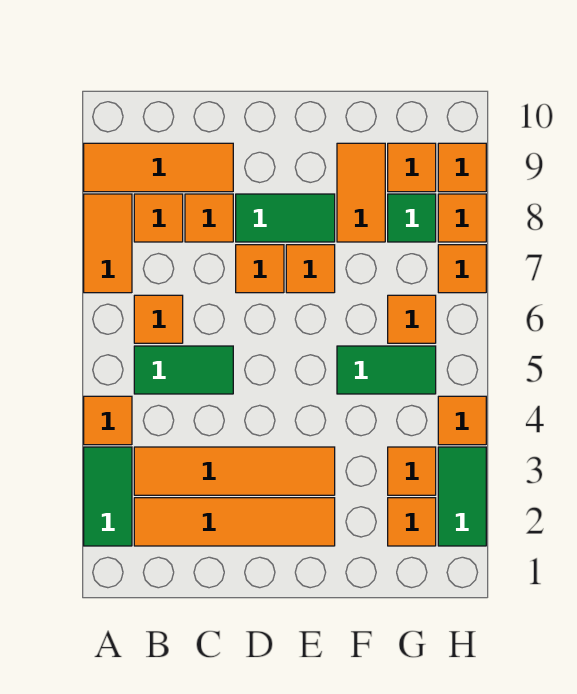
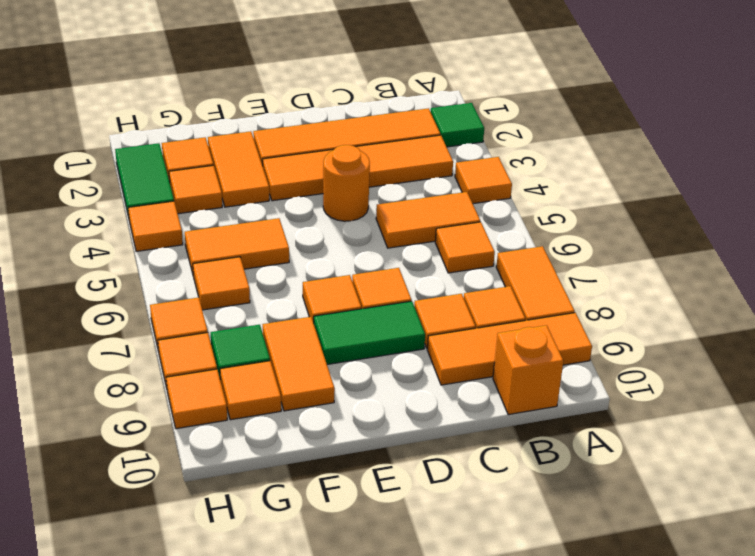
green 1x2 tile [84,447,132,546] -> green 1x1 tile [431,103,484,147]
green 1x2 tile [134,346,233,394] -> orange 1x2 tile [376,192,480,248]
none -> orange 1x1 brick [493,325,563,415]
none -> orange 1x1 round brick [323,145,370,221]
none -> orange 1x2 tile [208,131,269,207]
green 1x2 tile [337,346,436,394] -> orange 1x2 tile [185,218,289,276]

